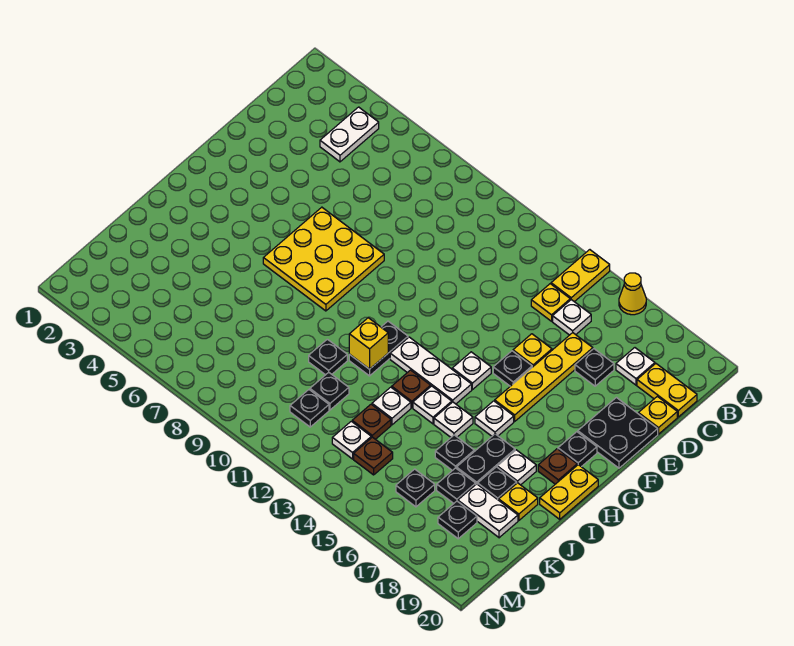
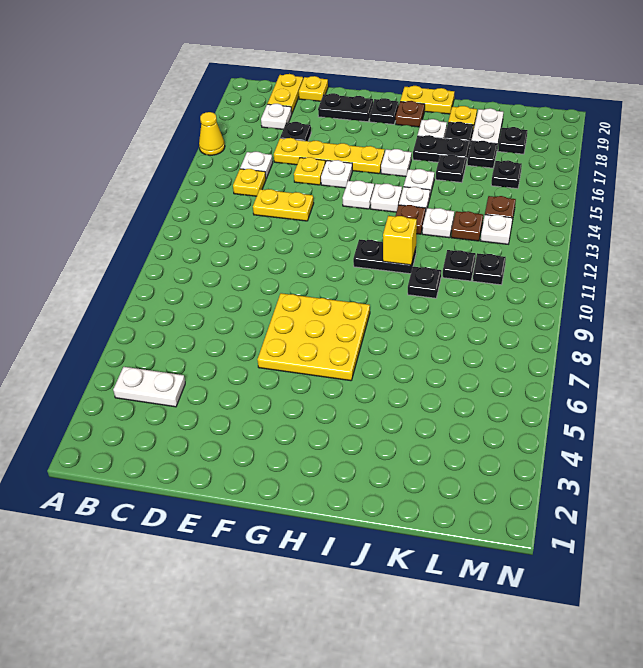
yellow 1x2 plate [551,250,610,302] -> yellow 1x2 plate moved to [253,189,314,221]
black 2x2 plate [578,398,658,468] -> black 1x2 plate [318,93,373,122]
black 1x1 plate [493,351,532,386] -> white 1x1 plate [321,160,352,188]
white 1x3 plate [390,337,472,404] -> white 1x1 plate [370,184,402,212]

